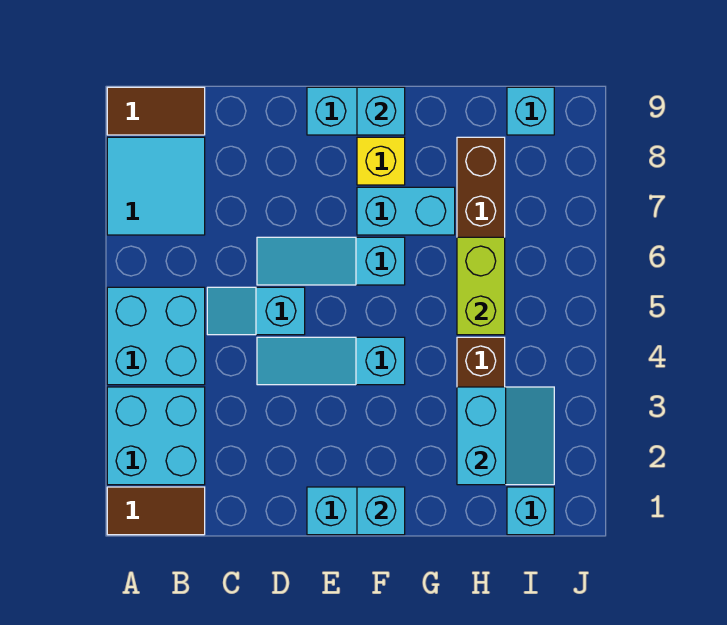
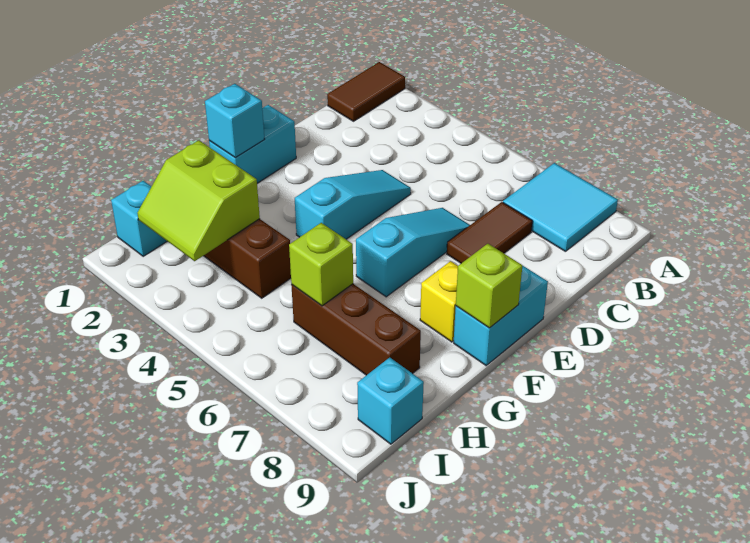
cyan 2x2 brick [107,387,205,485] -> none
cyan 2x2 brick [107,287,205,385] -> none
brown 1x2 tile [107,87,205,135] -> brown 1x2 tile moved to [447,202,532,263]
cyan 1x2 slope [207,287,305,335] -> none
cyan 1x2 brick [357,187,455,235] -> none
cyan 1x1 brick [357,87,405,135] -> lime 1x1 brick [456,244,522,328]
cyan 2x2 slope [457,387,554,485] -> lime 2x2 slope [137,140,260,261]
lime 1x2 brick [457,237,505,335] -> lime 1x1 brick [289,223,353,306]

